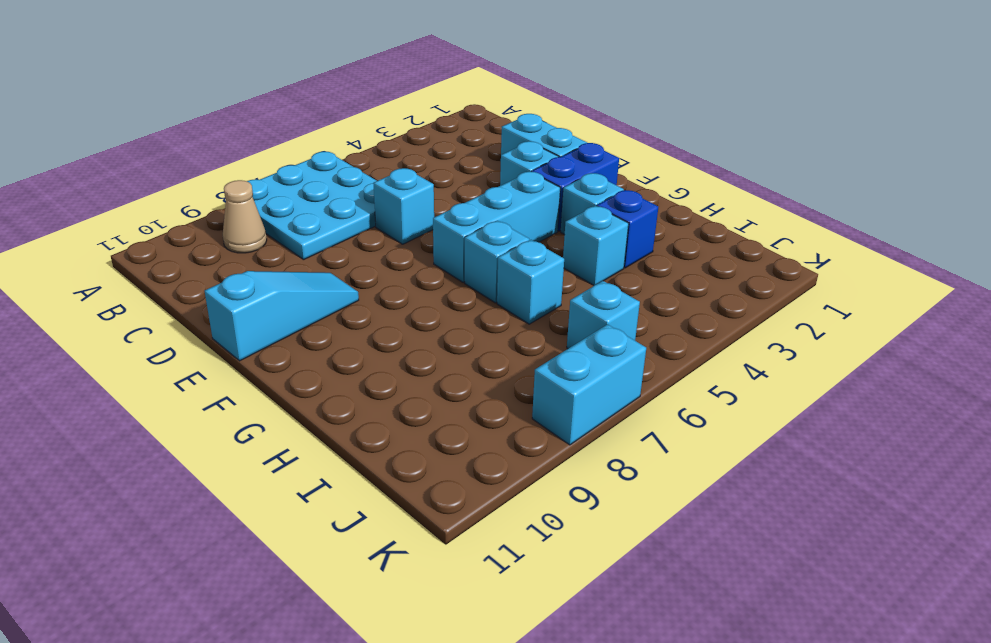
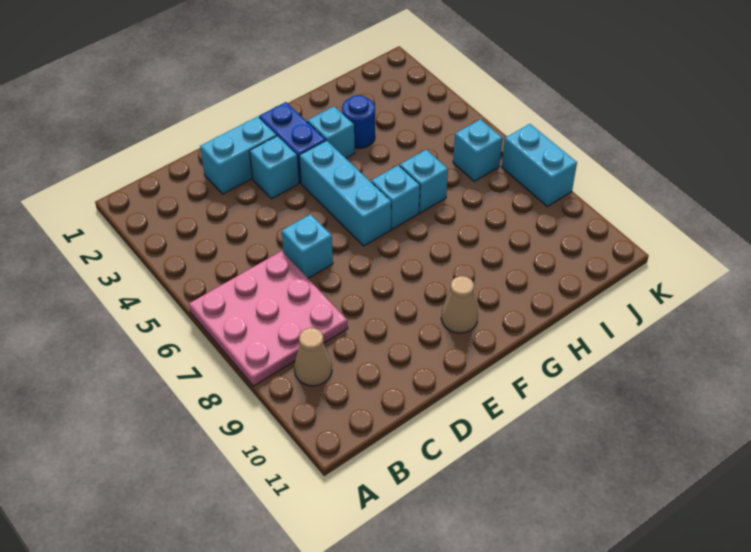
cyan 3x3 plate [247,152,377,260] -> pink 3x3 plate [189,251,348,386]
cyan 1x3 slope [205,271,359,361] -> none
none -> tan 1x1 cone [441,276,478,333]
blue 1x1 brick [597,190,658,268] -> blue 1x1 round brick [342,95,375,148]
cyan 1x1 brick [563,206,629,285] -> none

